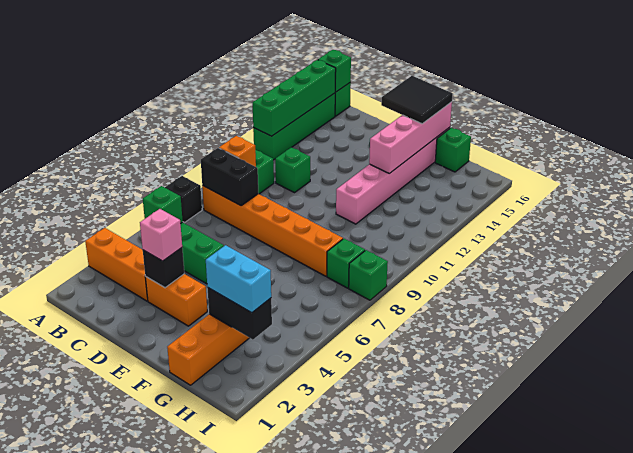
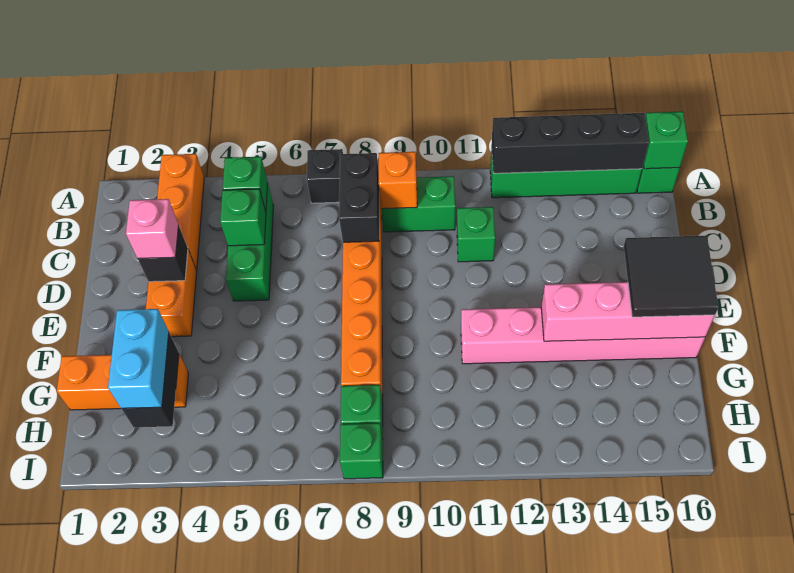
green 1x4 brick [252,60,336,136] -> black 1x4 brick [492,113,649,173]
green 1x1 brick [435,128,471,172] -> green 1x1 brick moved to [220,189,266,246]

